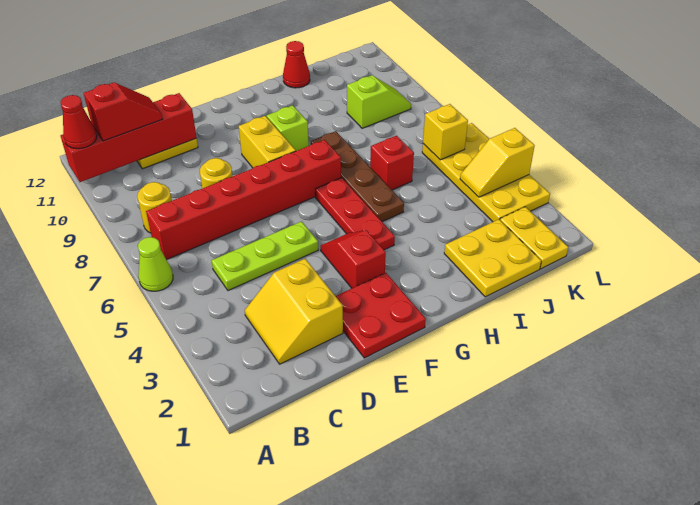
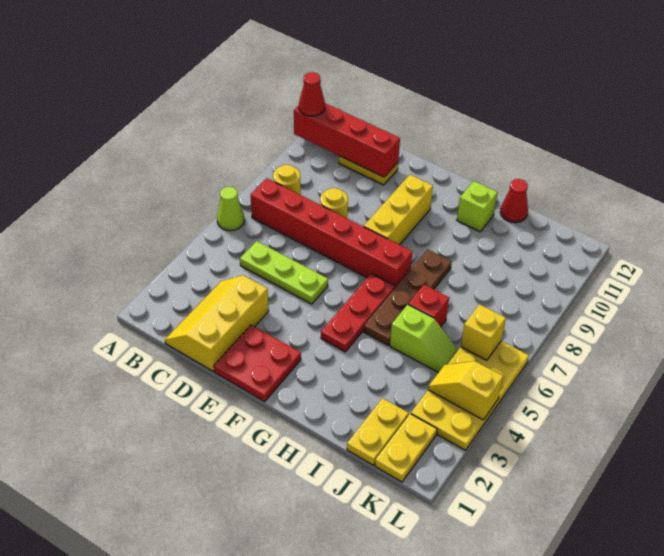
red 1x2 slope [84,83,162,141] -> none
yellow 2x2 slope [245,259,343,364] -> yellow 2x3 slope [165,275,269,372]
red 1x2 slope [321,230,386,288] -> none
yellow 1x2 brick [239,116,296,168] -> yellow 1x3 brick [364,175,433,245]
lime 1x1 brick [267,105,309,151] -> lime 1x1 brick moved to [457,181,498,232]
yellow 2x2 plate [444,219,541,297] -> yellow 1x2 plate [347,398,409,465]
lime 1x2 slope [347,75,411,128] -> lime 1x2 slope moved to [390,305,458,373]

